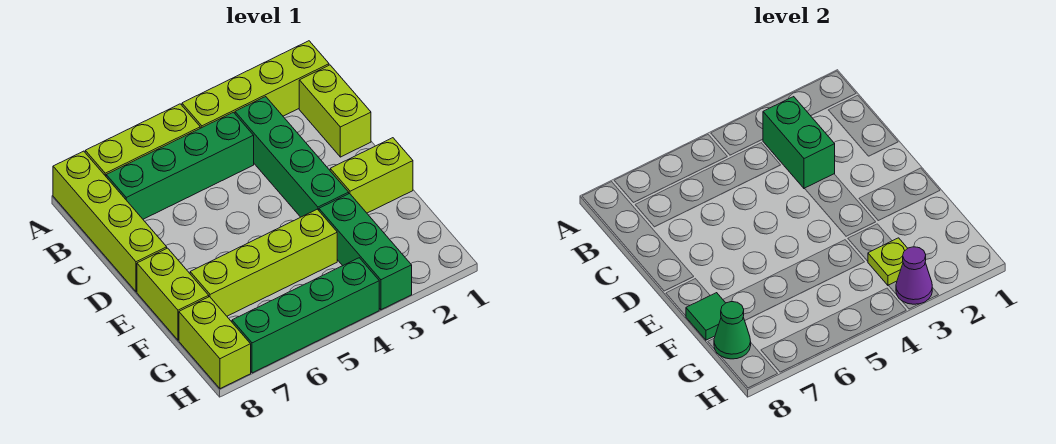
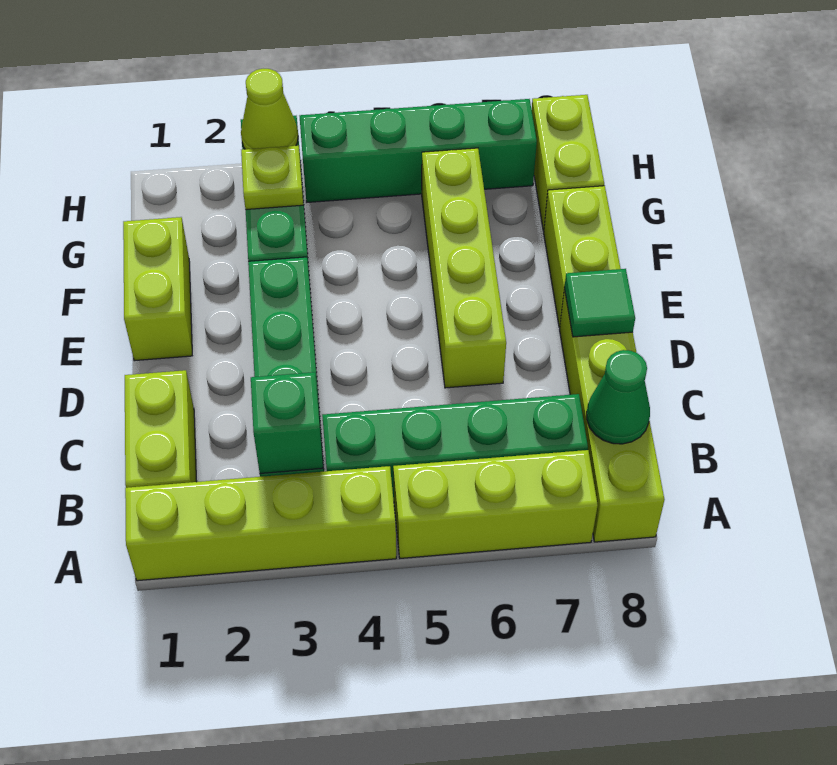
green 1x2 brick [763,97,835,189] -> green 1x1 brick [251,372,323,473]
lime 1x2 brick [330,138,413,213] -> lime 1x2 brick turned to [123,217,192,361]
lime 1x4 brick [190,209,337,316] -> lime 1x4 brick turned to [422,148,506,388]
green 1x1 tile [686,293,725,340] -> green 1x1 tile moved to [564,269,635,337]
green 1x1 cone [714,302,751,359] -> green 1x1 cone moved to [587,350,650,444]
purple 1x1 cone [896,247,932,304] -> lime 1x1 cone [241,69,298,149]

